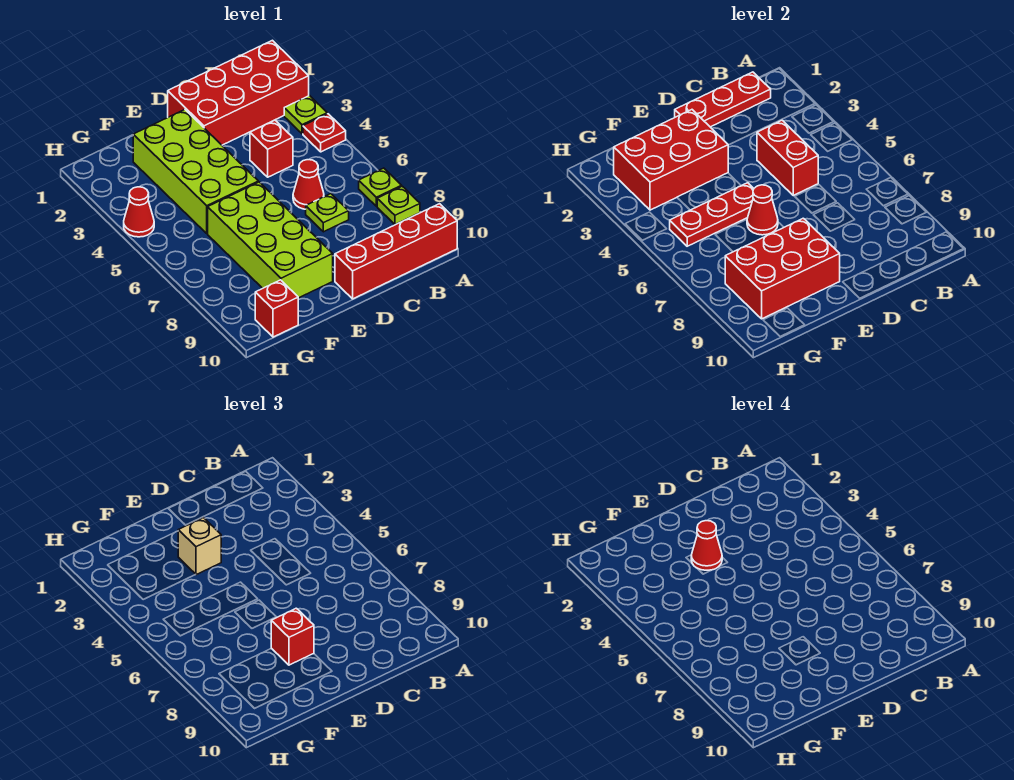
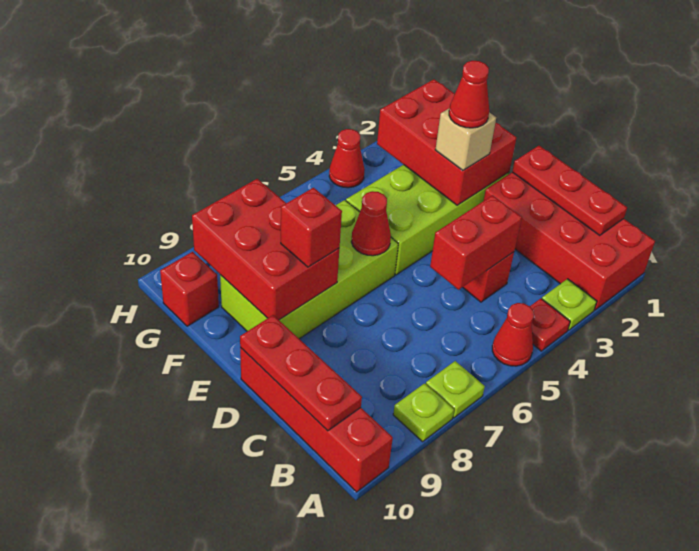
red 1x1 cone [293,160,324,209] -> red 1x1 cone moved to [492,303,534,366]
lime 1x1 plate [306,194,349,232] -> none
red 1x3 plate [670,183,754,246] -> red 1x3 plate moved to [240,315,362,431]

